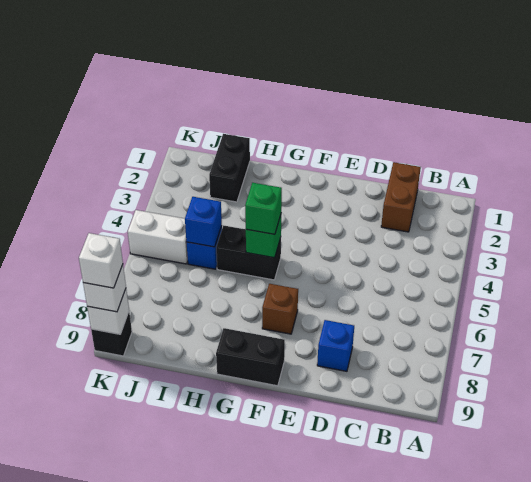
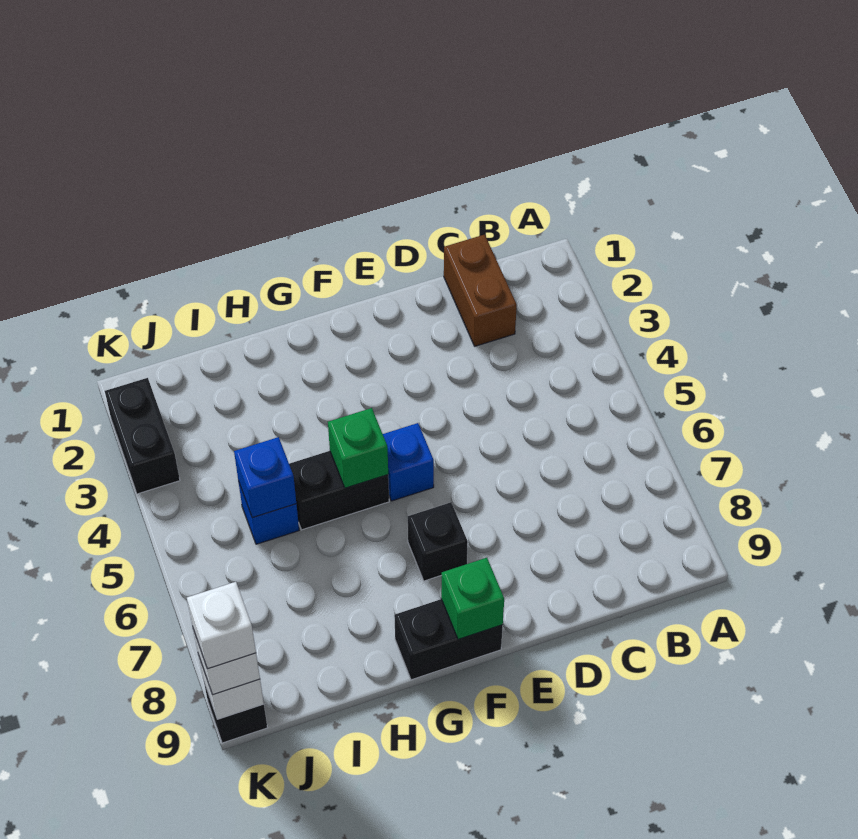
blue 1x1 brick [317,320,354,371] -> blue 1x1 brick moved to [383,423,434,501]
brown 1x1 brick [262,284,298,334] -> black 1x1 brick [408,502,468,581]
green 1x1 brick [245,183,282,234] -> green 1x1 brick moved to [441,558,504,639]
black 1x2 brick [209,134,250,202] -> black 1x2 brick moved to [105,378,180,494]
white 1x2 brick [128,210,188,264] -> none

